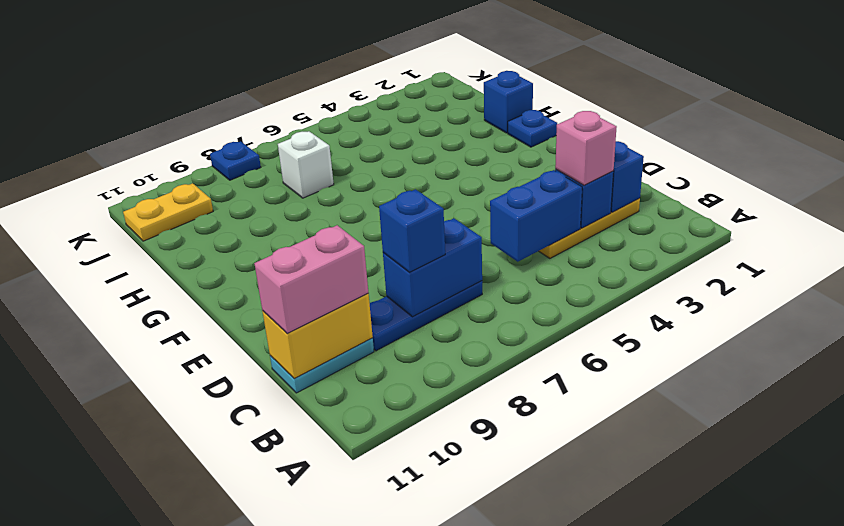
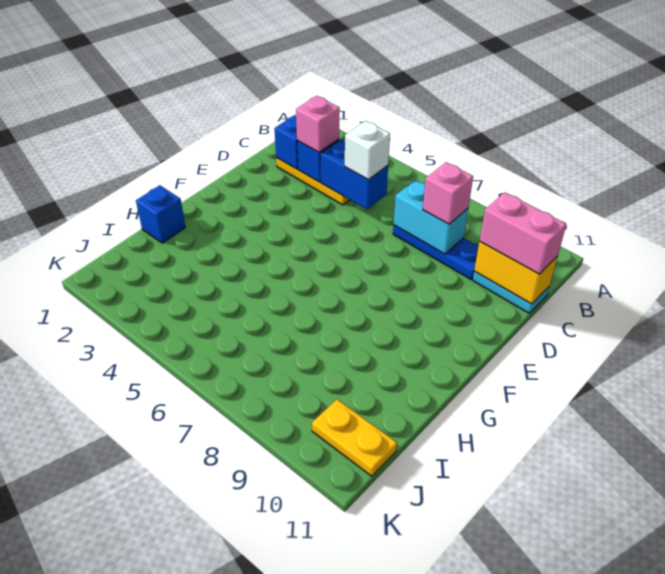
blue 1x2 brick [383,218,482,317] -> cyan 1x2 brick [394,180,468,254]
blue 1x1 brick [379,189,445,272] -> pink 1x1 brick [423,162,473,224]
blue 1x1 plate [508,110,557,147] -> none
white 1x1 brick [278,131,334,198] -> white 1x1 brick moved to [345,121,390,180]
blue 1x1 plate [210,141,261,180] -> none

